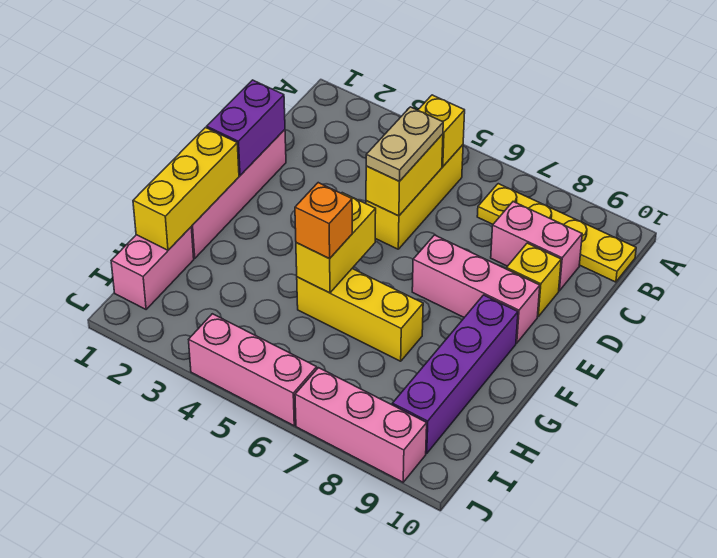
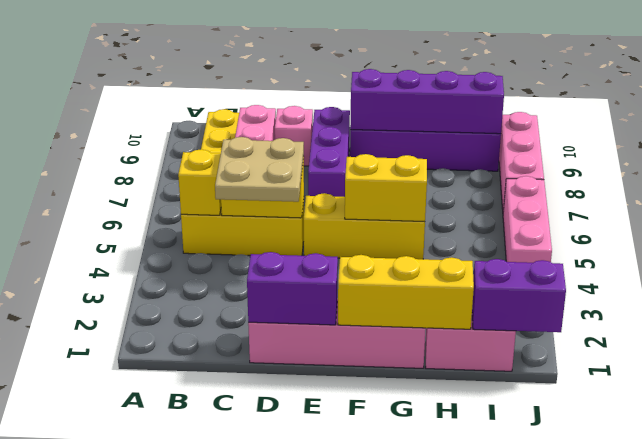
tan 1x2 plate [366,107,443,181] -> tan 2x2 plate [215,137,304,202]
yellow 1x1 brick [506,243,561,317] -> pink 1x1 brick [275,106,313,166]
pink 1x3 brick [412,235,540,343] -> purple 1x3 brick [308,107,350,197]
none -> purple 1x4 brick [350,69,504,134]
yellow 1x3 brick [297,269,423,361] -> yellow 1x3 brick turned to [304,193,425,259]
orange 1x1 brick [295,183,352,259] -> none
none -> purple 1x2 brick [472,259,566,332]

